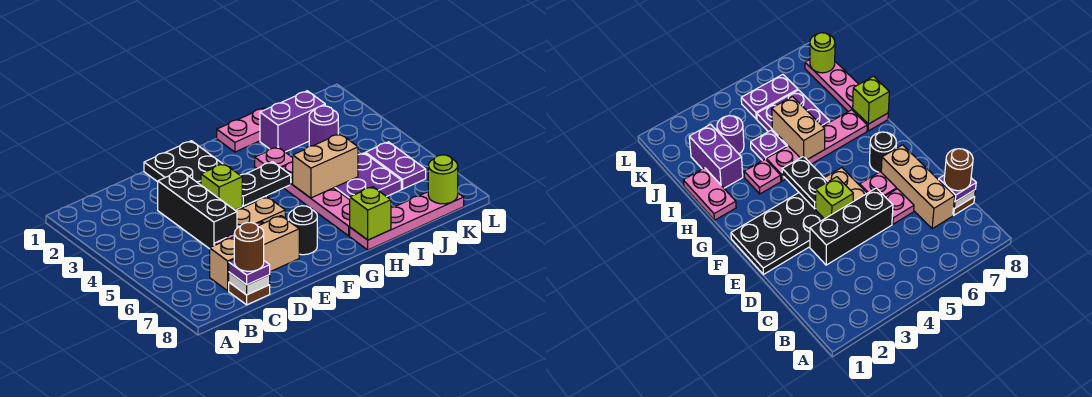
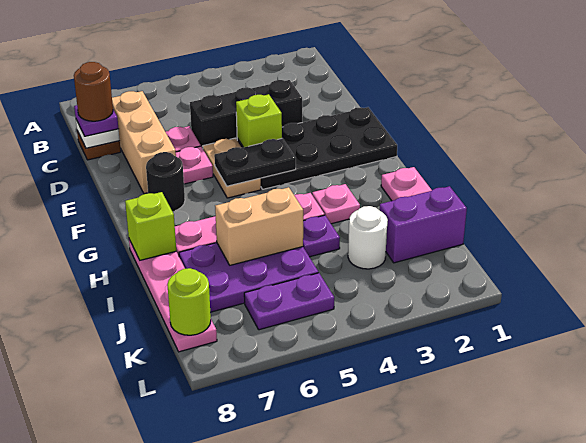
black 1x2 plate [241,162,291,206] -> black 1x2 plate turned to [214,138,296,186]
tan 1x2 brick [293,134,358,198] -> tan 1x2 brick turned to [215,187,303,265]
purple 1x2 brick [260,91,325,152] -> purple 1x2 brick turned to [379,186,467,263]
purple 2x2 plate [334,153,401,199] -> purple 2x3 plate [179,243,318,312]
purple 1x1 round brick [309,106,338,146] -> white 1x1 round brick [348,206,388,269]

